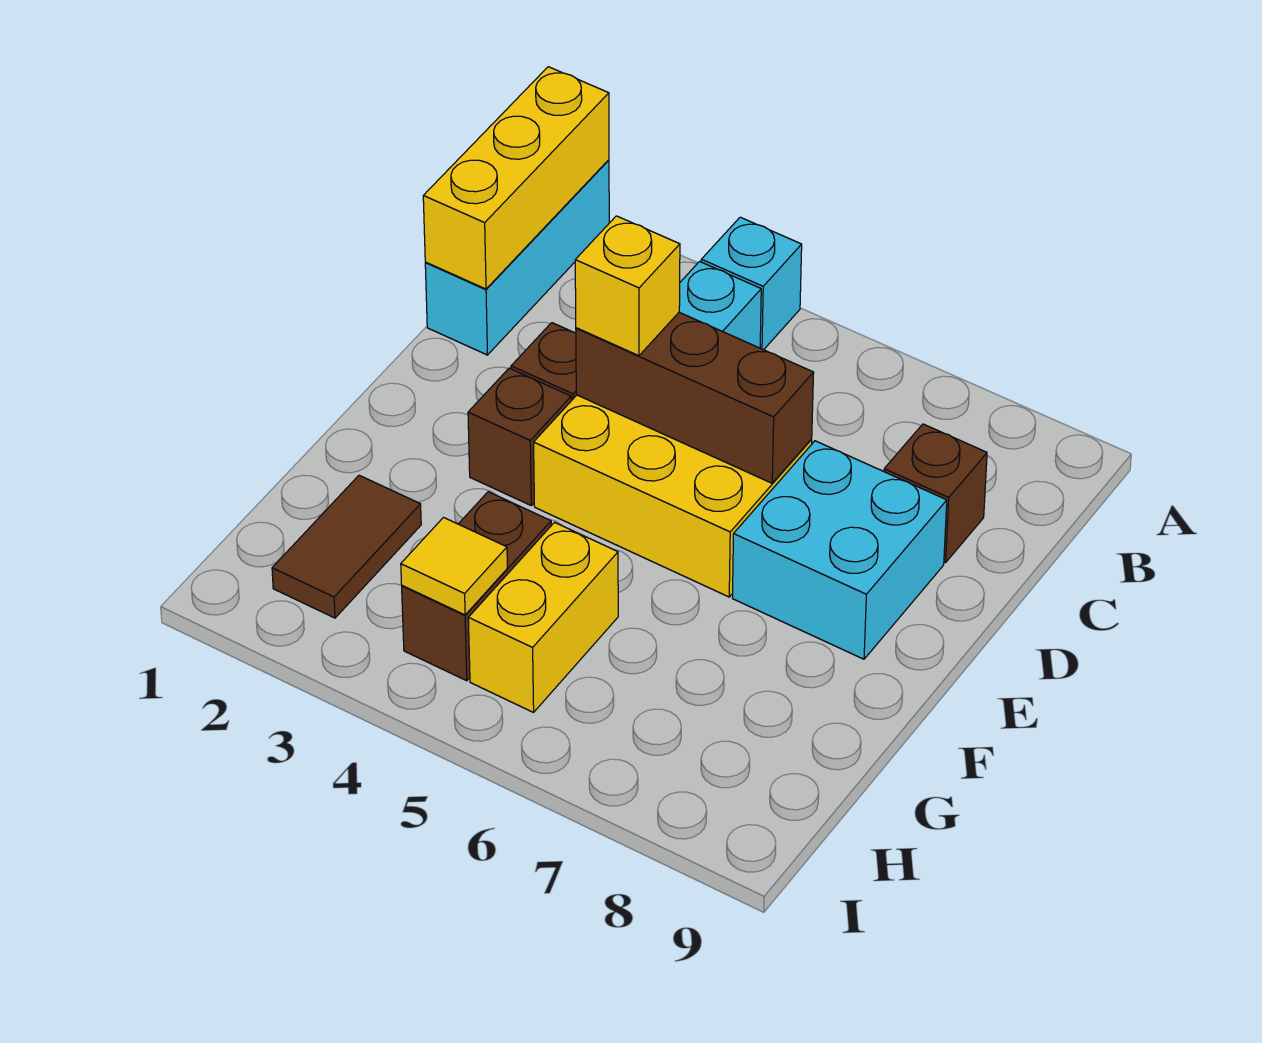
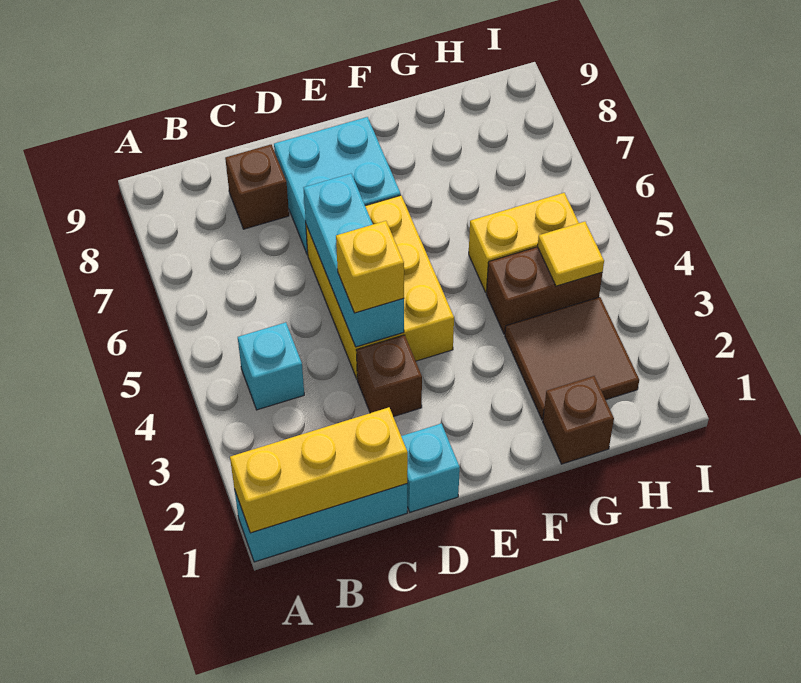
cyan 1x1 brick [701,217,802,350] -> cyan 1x1 brick moved to [401,424,460,512]
brown 1x3 brick [576,312,814,483] -> cyan 1x3 brick [304,174,404,347]
brown 1x1 brick [468,368,571,505] -> brown 1x1 brick moved to [543,376,614,464]
brown 1x2 tile [272,475,421,618] -> brown 2x2 tile [505,297,639,420]

